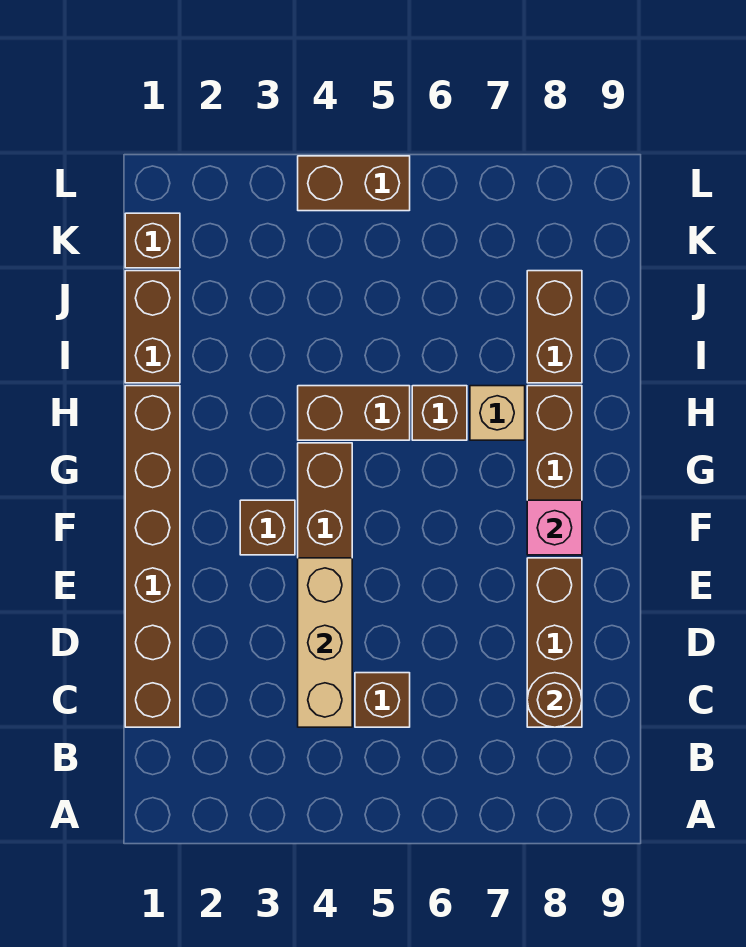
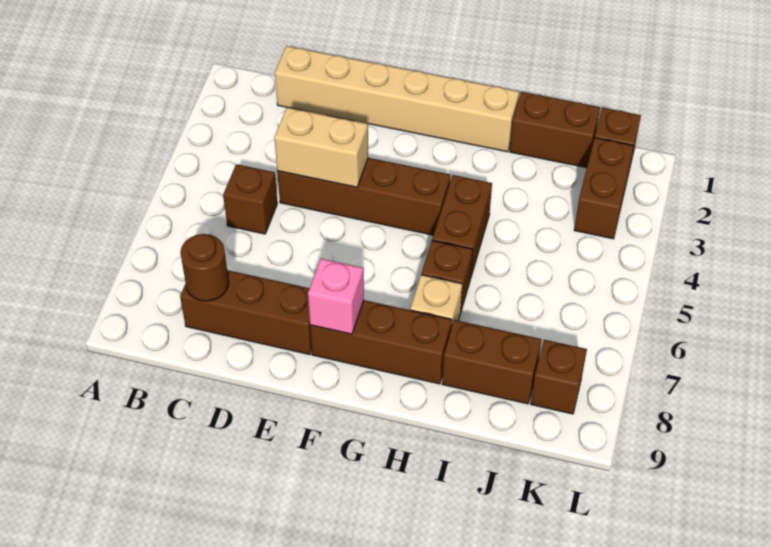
brown 1x6 brick [125,386,180,727] -> tan 1x6 brick [275,46,519,152]
tan 1x3 brick [298,558,352,727] -> tan 1x2 brick [274,108,368,187]
brown 1x1 brick [240,500,295,555] -> brown 1x1 brick moved to [531,340,587,414]
brown 1x2 brick [298,156,410,211] -> brown 1x2 brick moved to [574,138,634,239]

